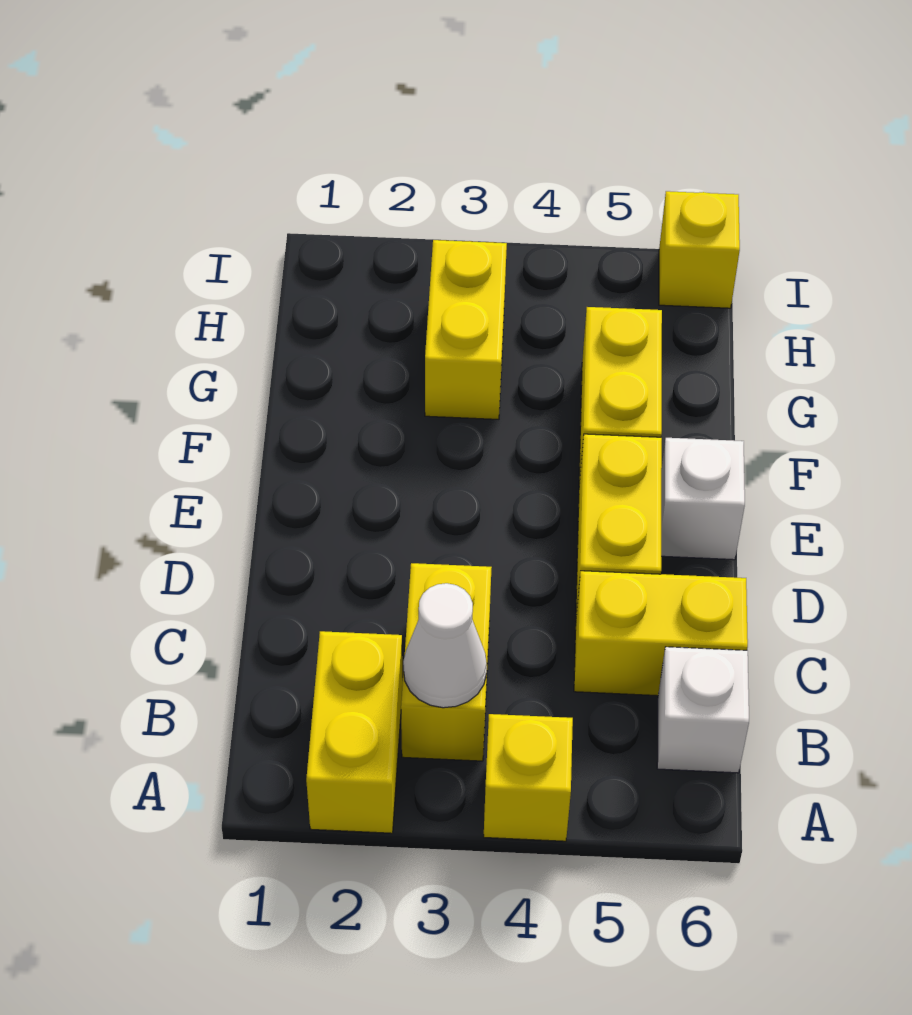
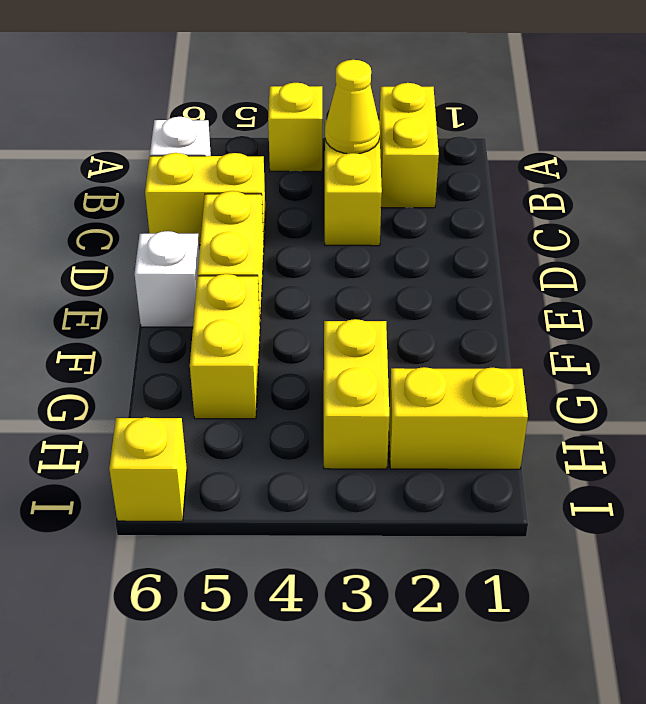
white 1x1 cone [403,583,487,708] -> yellow 1x1 cone [325,60,380,154]
none -> yellow 1x2 brick [389,367,528,469]

